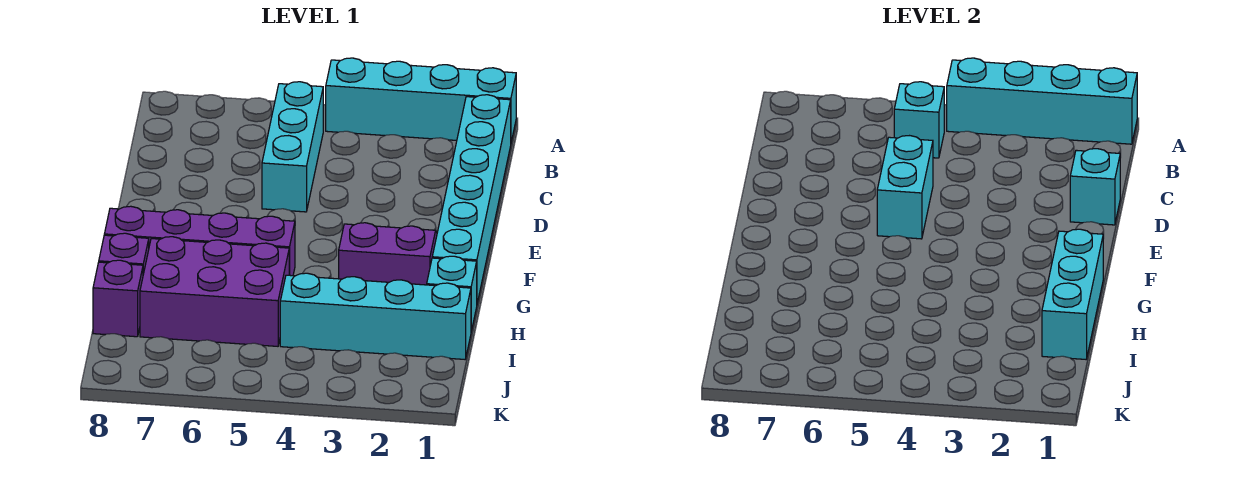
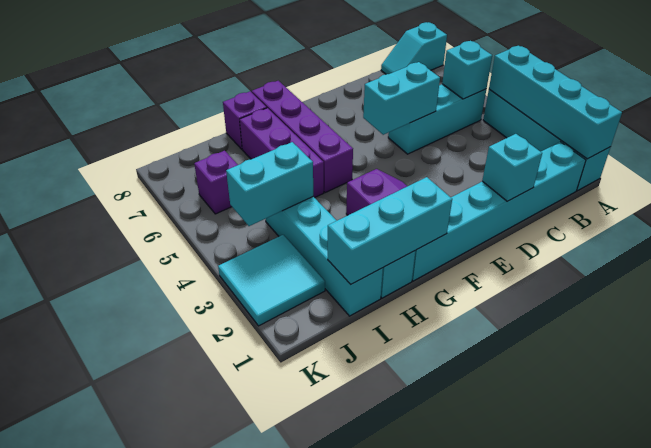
none -> cyan 1x2 slope [381,22,447,74]
purple 2x3 brick [140,237,289,346] -> purple 1x3 brick [240,108,324,198]
none -> cyan 1x2 brick [226,142,313,226]
purple 1x1 brick [93,260,143,337] -> purple 1x1 brick moved to [194,151,238,214]
none -> cyan 2x2 tile [218,235,325,326]

